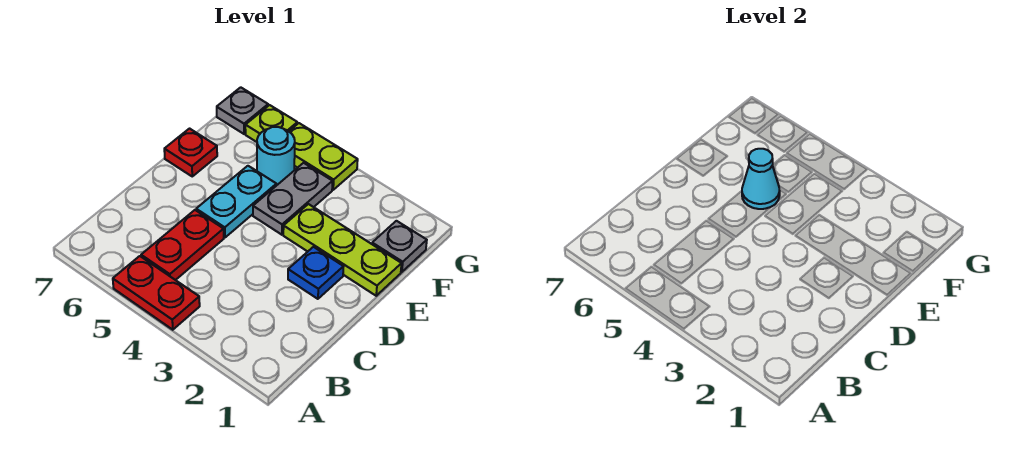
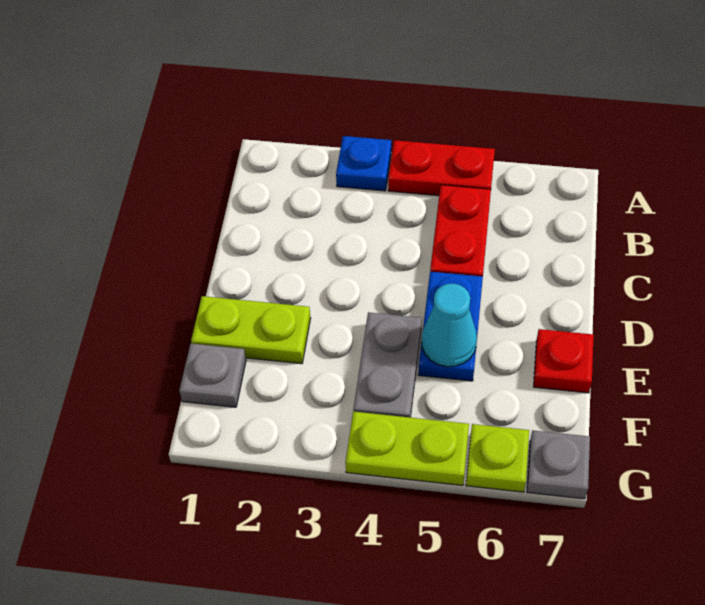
blue 1x1 plate [288,247,344,299] -> blue 1x1 plate moved to [336,136,391,191]
cyan 1x2 plate [196,166,276,238] -> blue 1x2 plate [418,272,483,381]
lime 1x3 plate [283,204,402,296] -> lime 1x2 plate [191,296,311,364]
cyan 1x1 round brick [257,127,295,186] -> none

